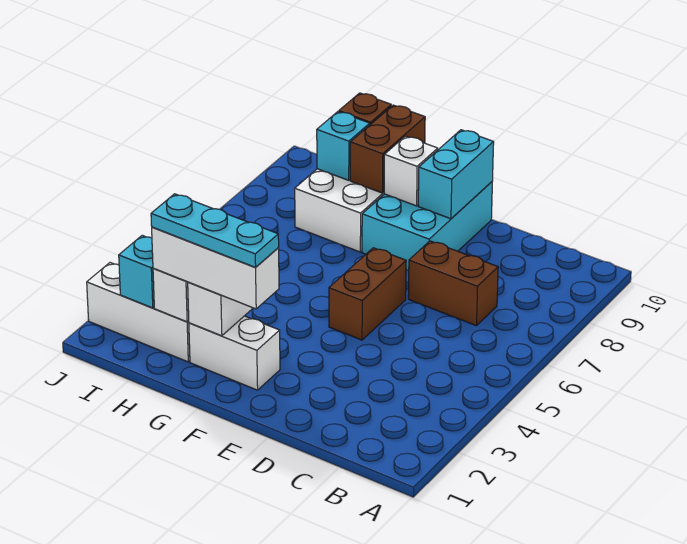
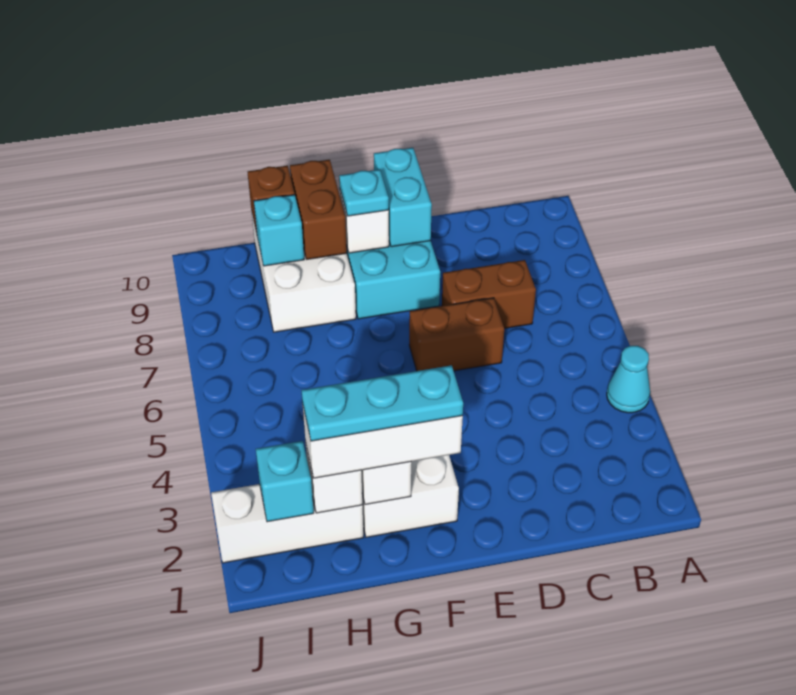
none -> cyan 1x1 cone [607,346,650,413]
brown 1x2 brick [329,248,406,340] -> brown 1x2 brick turned to [409,298,504,371]
none -> cyan 1x1 plate [339,169,389,216]

